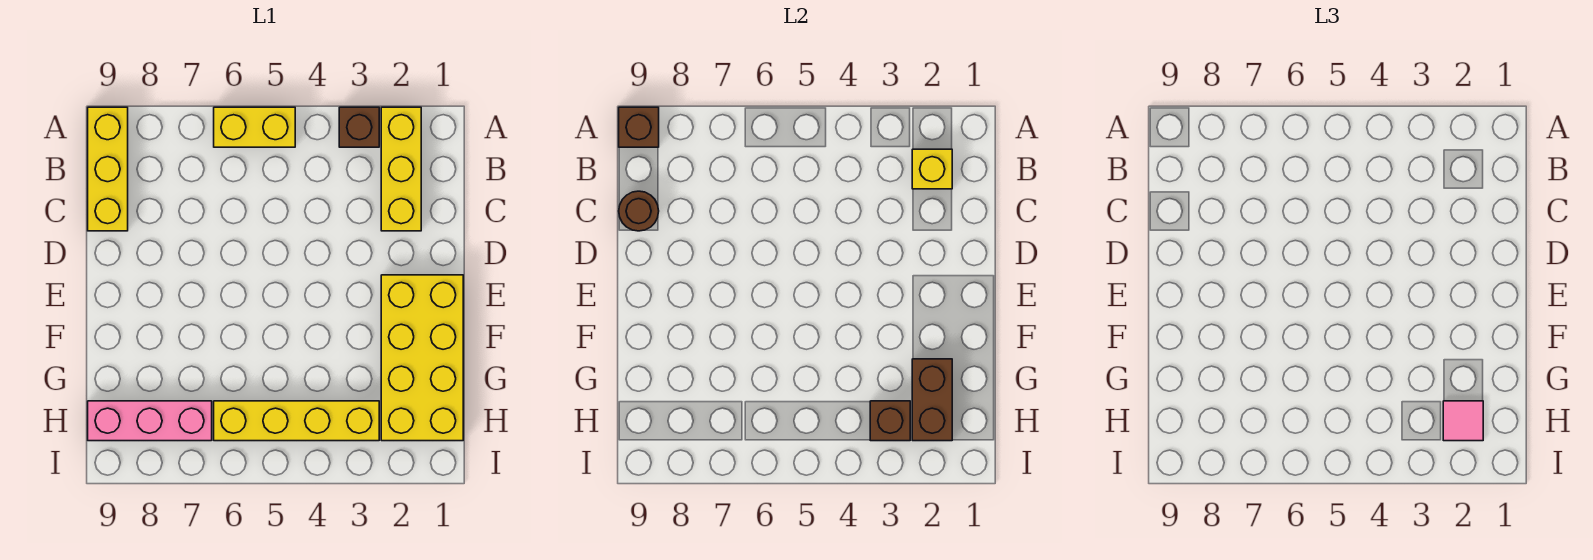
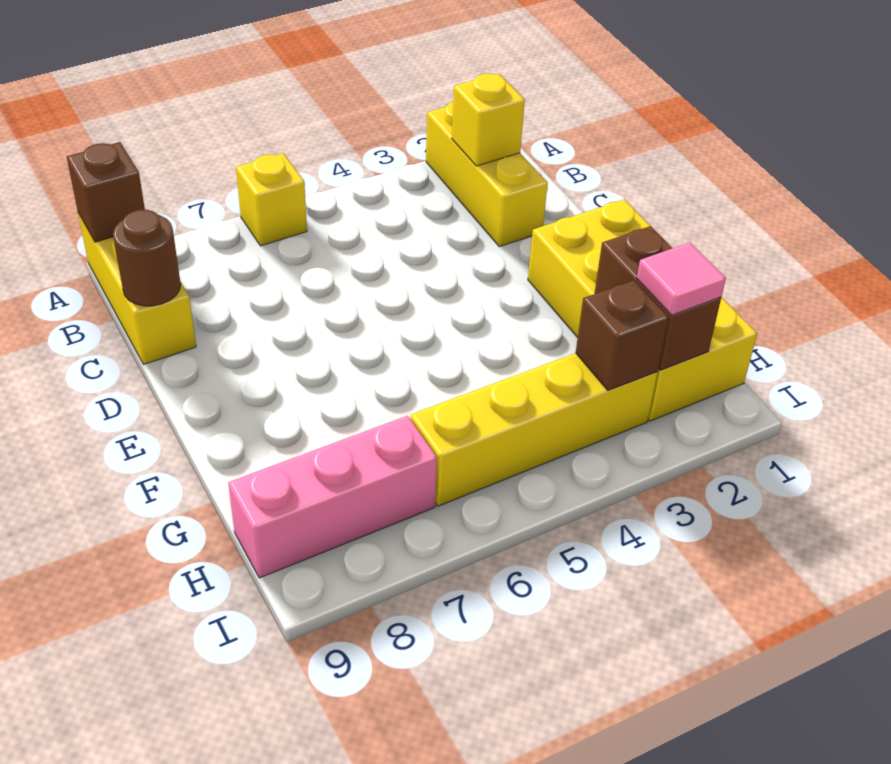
brown 1x1 brick [339,107,379,147] -> none
yellow 1x2 brick [214,107,295,147] -> yellow 1x1 brick [236,153,307,246]

